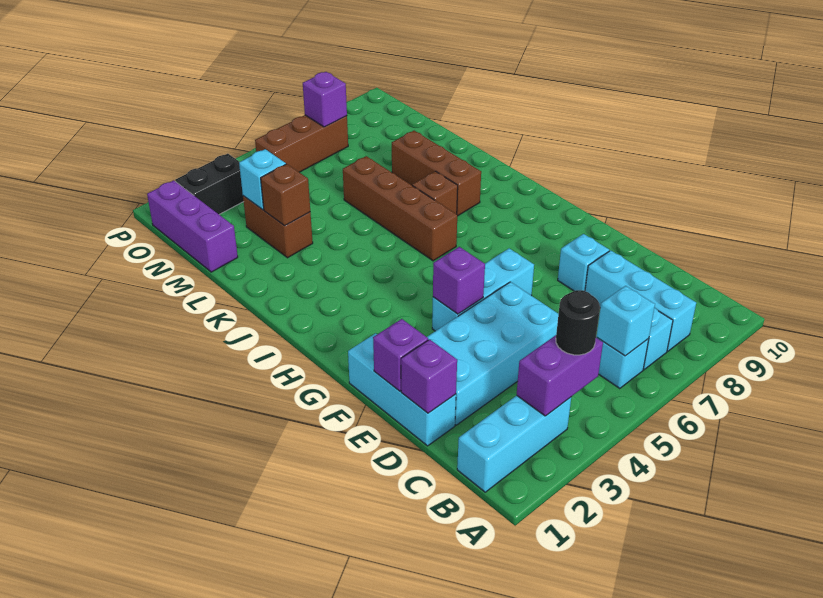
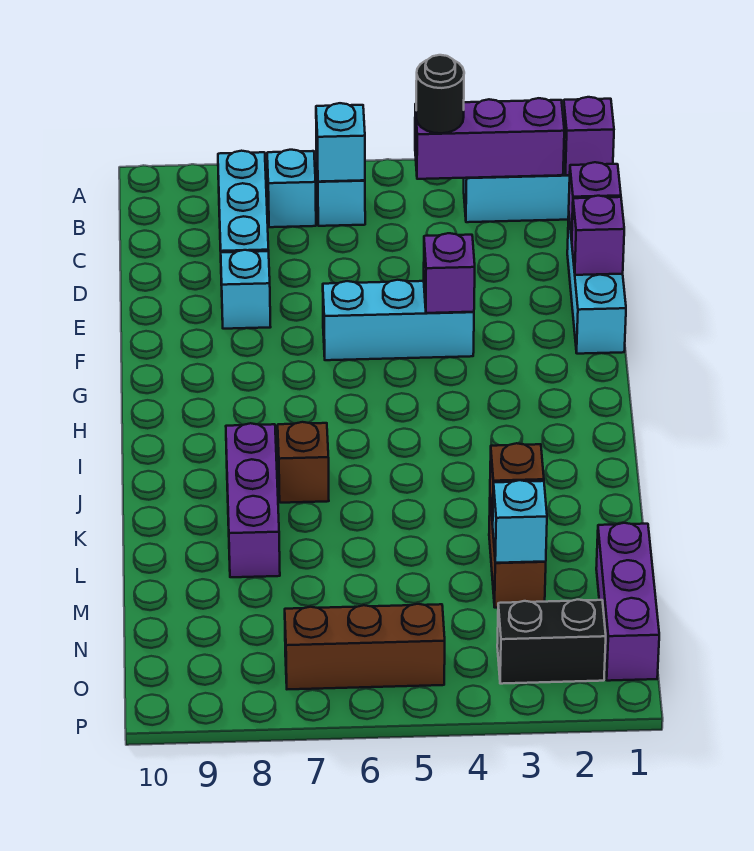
purple 1x2 brick [517,335,603,416] -> purple 1x3 brick [415,98,564,179]
cyan 2x4 brick [427,282,558,425] -> none
brown 1x4 brick [343,156,457,261] -> none
brown 1x3 brick [392,131,481,216] -> purple 1x3 brick [226,423,280,577]
purple 1x1 brick [303,72,347,127] -> purple 1x1 brick moved to [563,97,614,175]

